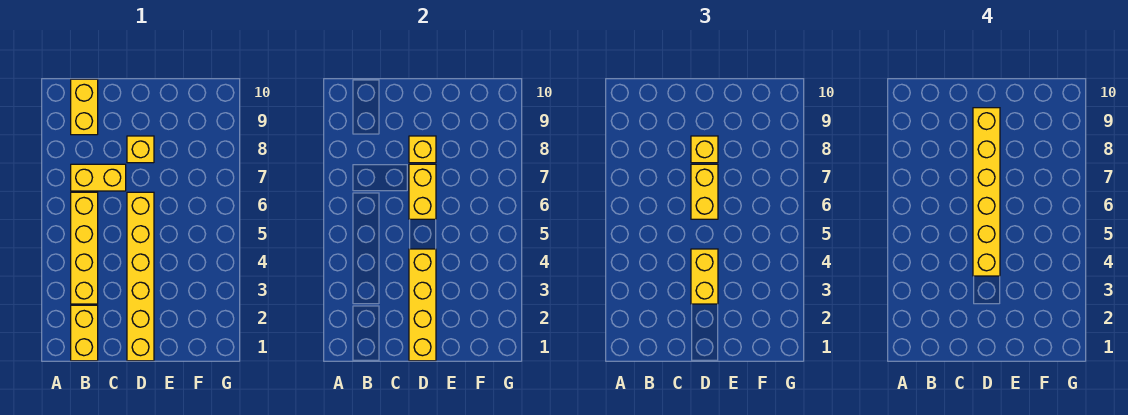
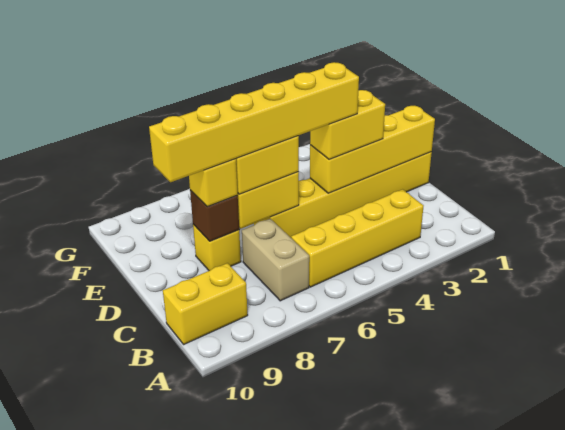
yellow 1x2 brick [71,305,98,361] -> none
yellow 1x2 brick [71,164,126,191] -> tan 1x2 brick [242,219,309,301]
yellow 1x1 brick [409,136,436,163] -> brown 1x1 brick [190,190,239,241]

